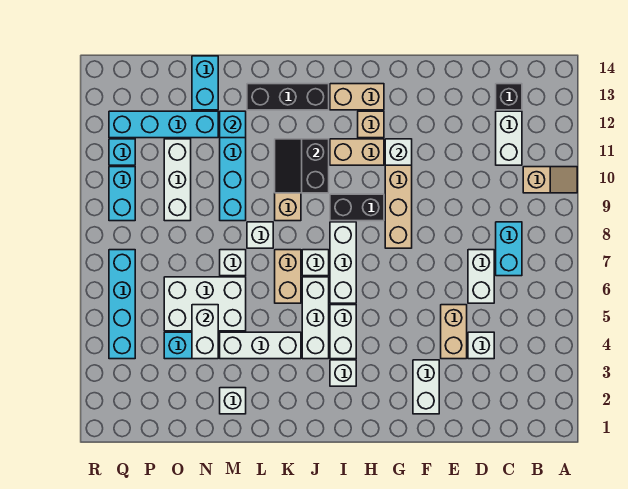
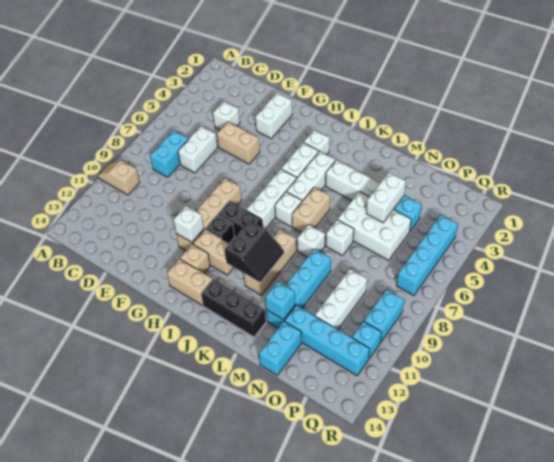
white 1x2 brick [496,111,522,165] -> none
black 1x1 brick [496,84,522,110] -> black 1x1 brick moved to [205,215,234,243]
tan 1x2 brick [441,305,467,359] -> tan 1x2 brick turned to [217,122,260,164]
white 1x1 brick [220,388,246,414] -> none

